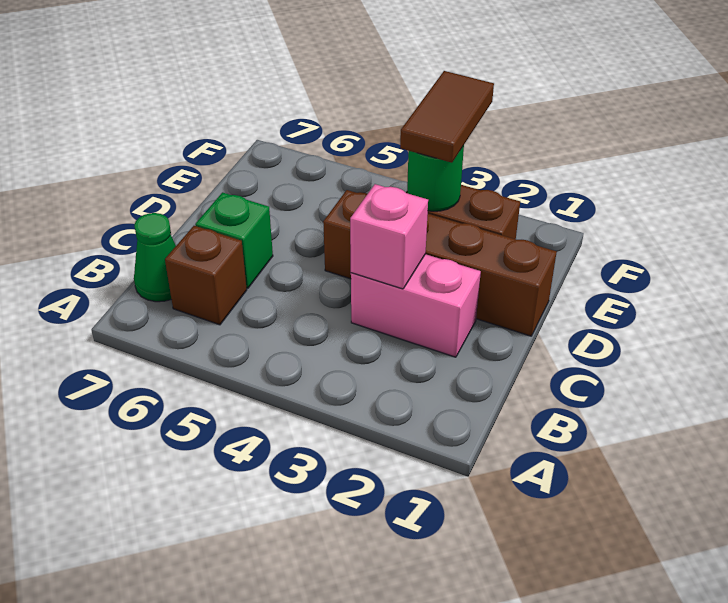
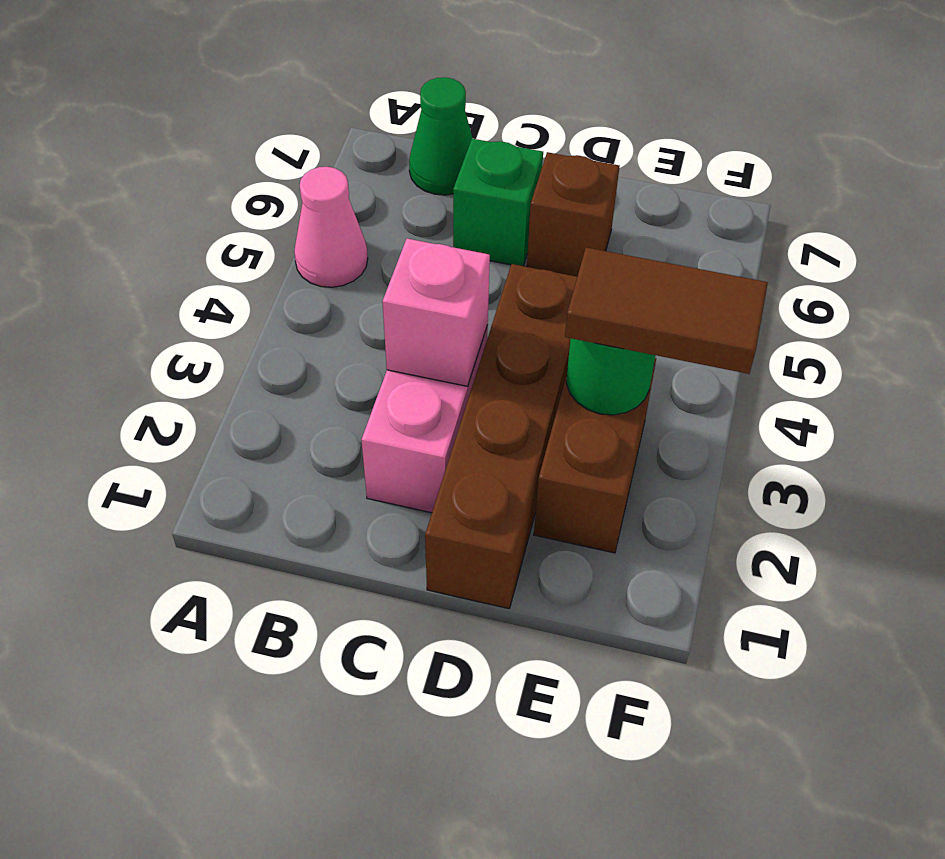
none -> pink 1x1 cone [294,167,368,287]
brown 1x1 brick [165,226,247,325] -> brown 1x1 brick moved to [527,152,619,277]

